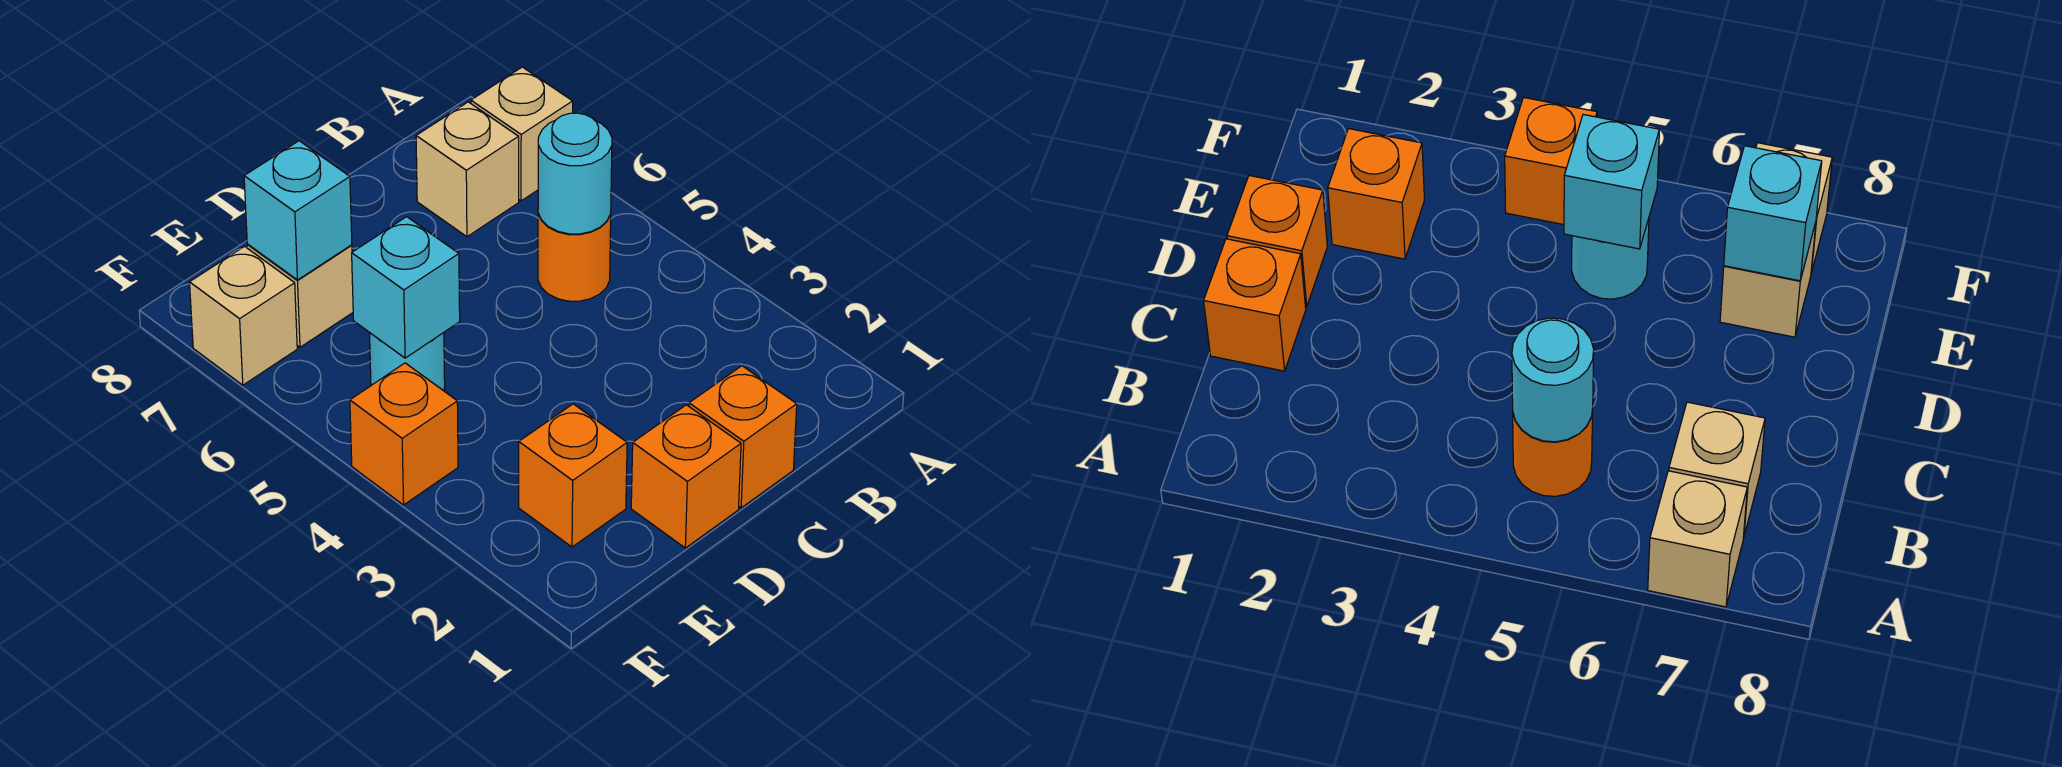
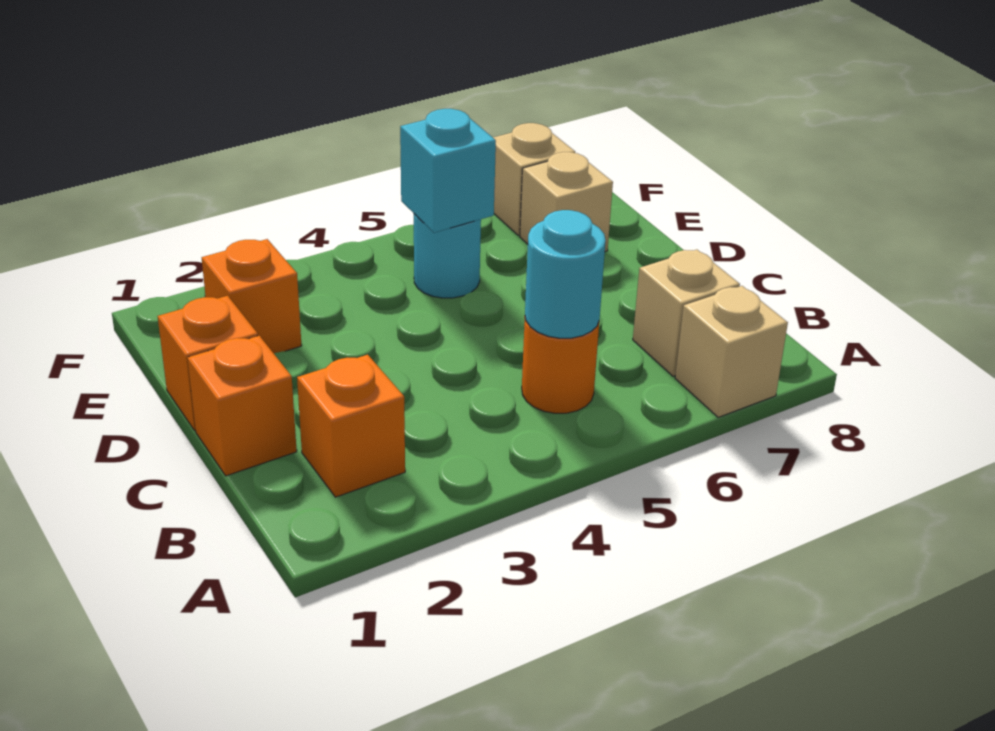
cyan 1x1 brick [244,141,352,280] -> none
orange 1x1 brick [350,363,458,505] -> orange 1x1 brick moved to [297,355,405,497]

